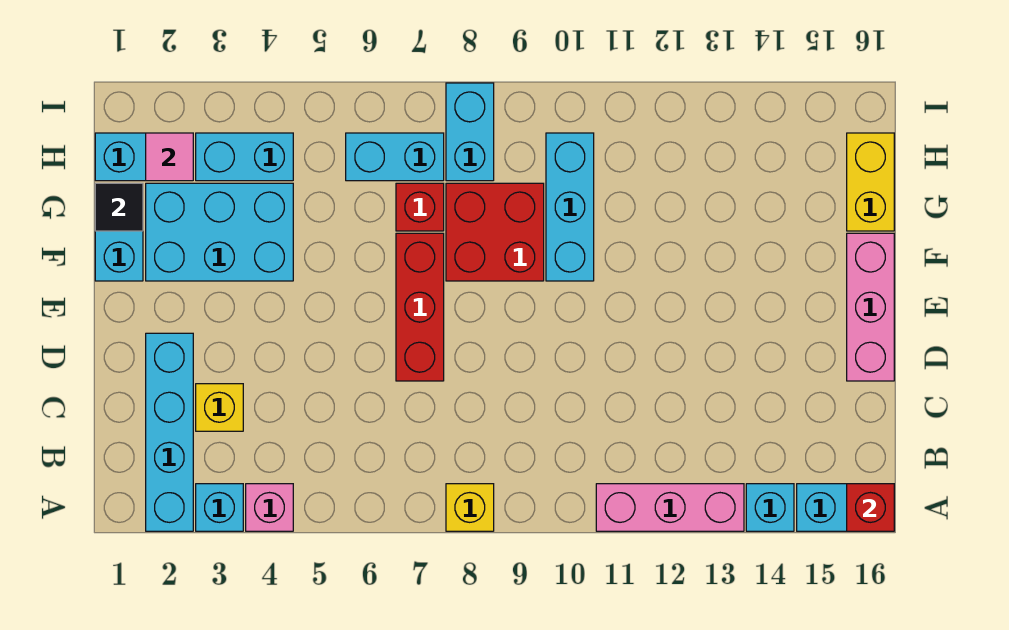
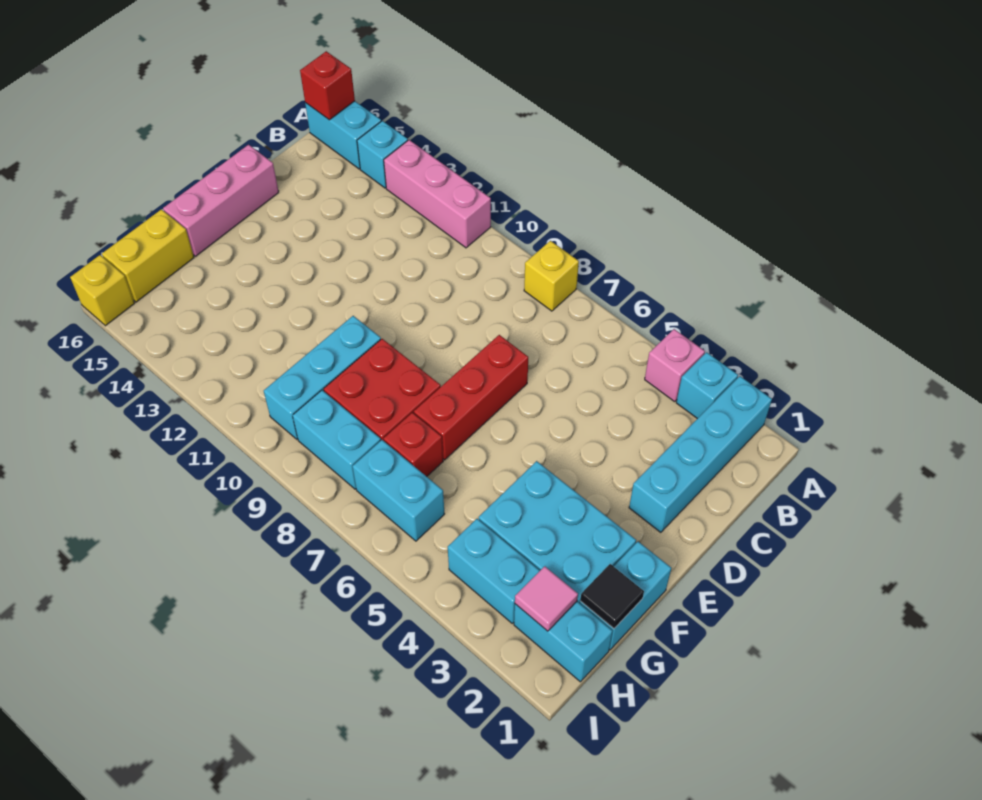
yellow 1x1 brick [196,384,243,431] -> yellow 1x1 brick moved to [70,255,135,326]
cyan 1x2 brick [446,83,494,181] -> cyan 1x2 brick turned to [293,390,381,489]

